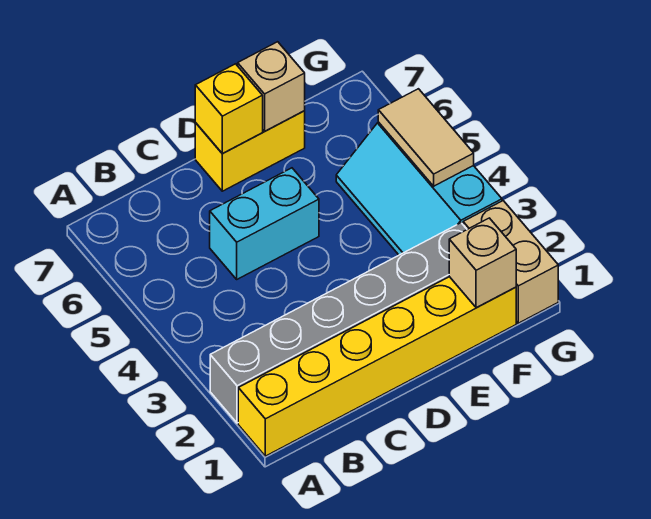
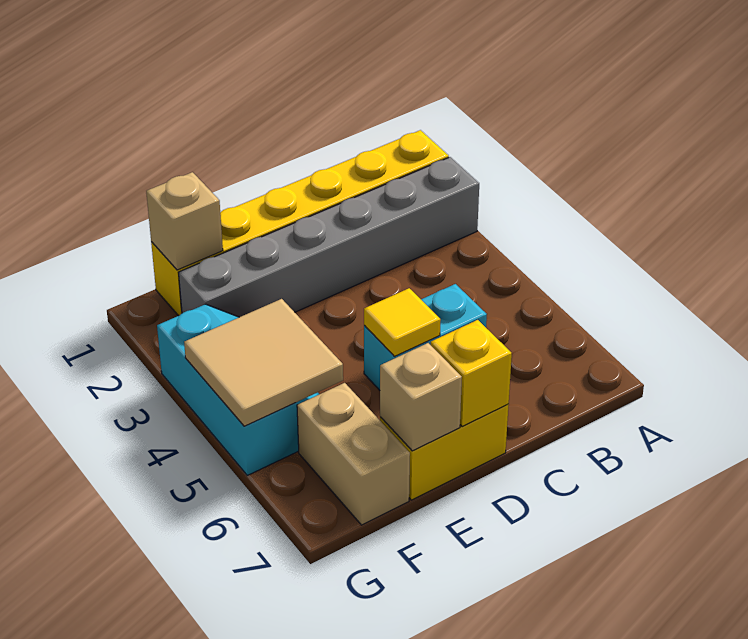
none -> yellow 1x1 tile [364,288,441,356]
tan 1x2 brick [463,201,558,323] -> tan 1x2 brick moved to [297,383,410,525]
tan 1x2 tile [378,89,474,186] -> tan 2x2 tile [184,299,343,426]

